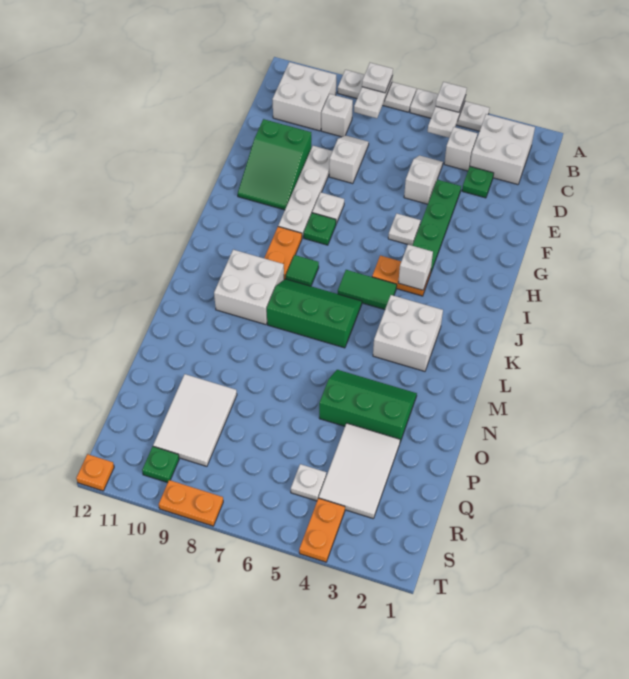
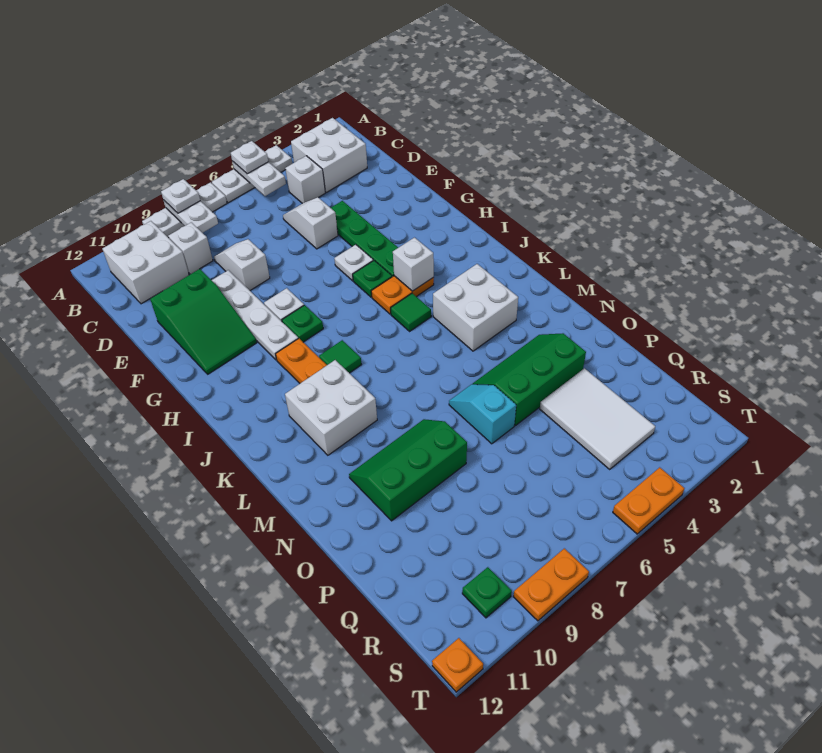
green 1x1 plate [462,166,494,198] -> green 1x1 plate moved to [353,261,392,297]
green 1x2 tile [338,270,397,310] -> green 1x1 tile [391,293,431,331]
green 2x3 slope [267,279,362,348] -> green 2x3 slope moved to [349,419,467,521]
none -> cyan 1x2 slope [449,384,516,444]
white 2x3 tile [153,374,237,466] -> none
white 1x1 plate [291,464,326,501] -> none
orange 1x2 plate [299,498,345,562] -> orange 1x2 plate turned to [613,467,684,534]

